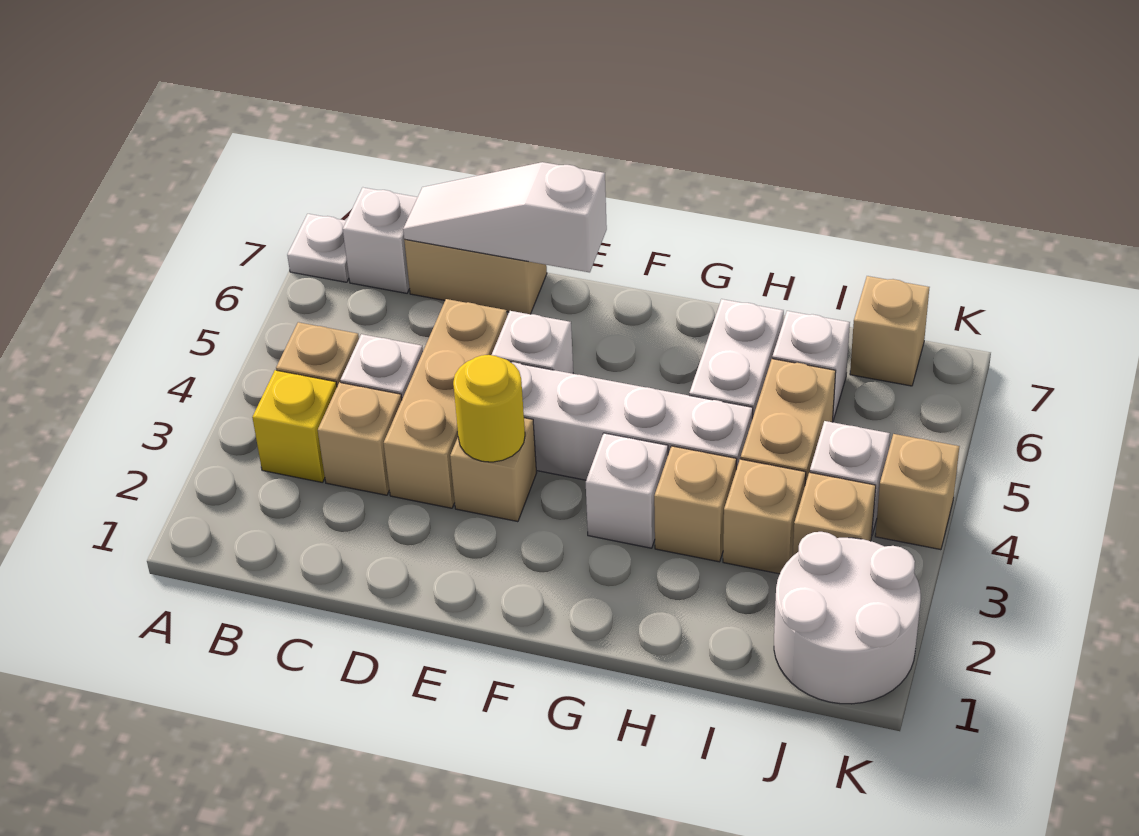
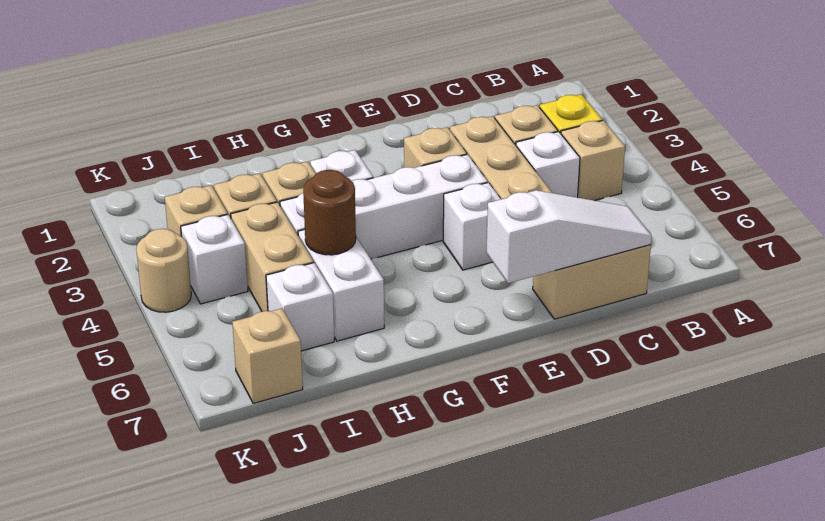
white 1x1 plate [287,214,349,282] -> none
white 1x1 brick [343,188,418,293] -> none
yellow 1x1 round brick [453,355,525,462] -> none
none -> brown 1x1 round brick [303,170,356,255]
white 2x2 round brick [774,532,921,704] -> none
tan 1x1 brick [875,434,959,550] -> tan 1x1 round brick [136,229,191,312]

